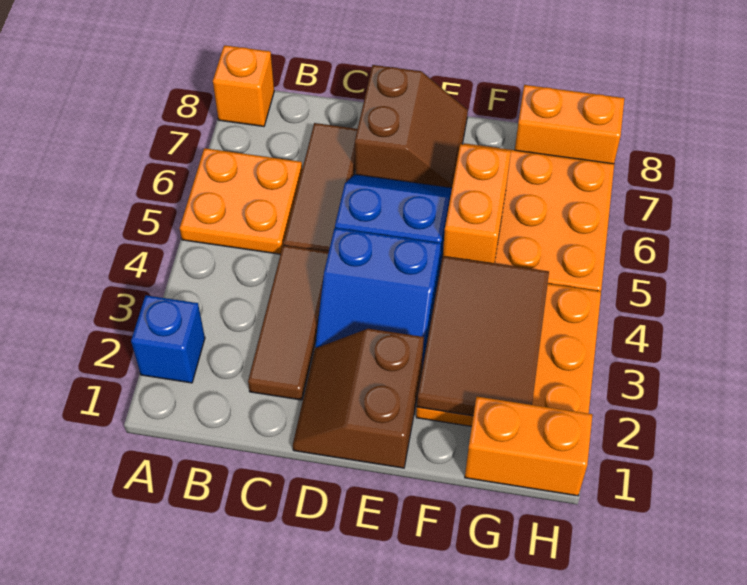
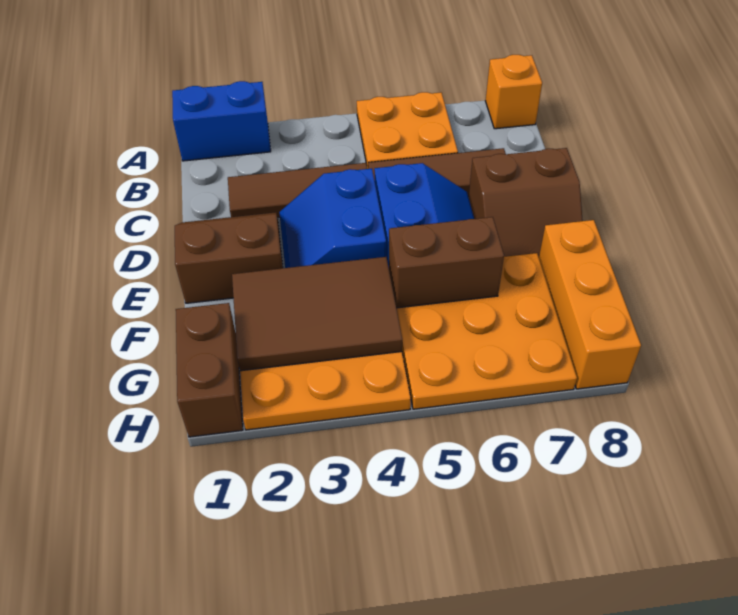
blue 1x1 brick [131,295,205,383] -> blue 1x2 brick [172,81,271,161]
orange 1x2 brick [443,144,511,263] -> brown 1x2 brick [389,217,504,308]
orange 1x2 brick [465,397,592,496] -> brown 1x2 brick [176,303,243,437]
orange 1x2 brick [515,85,624,164] -> orange 1x3 brick [539,220,641,389]

